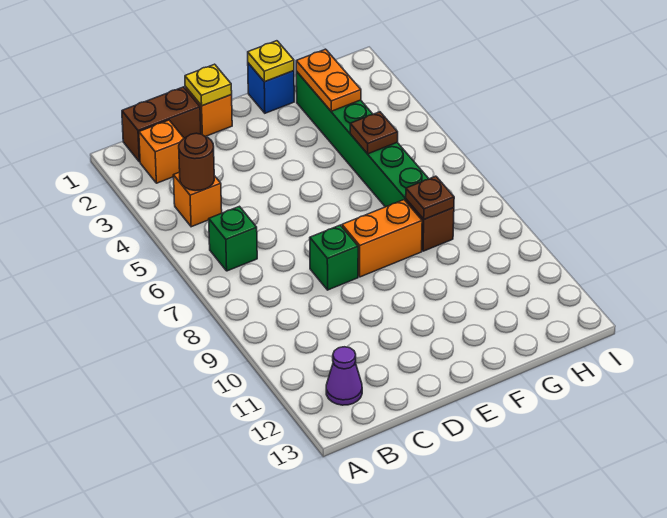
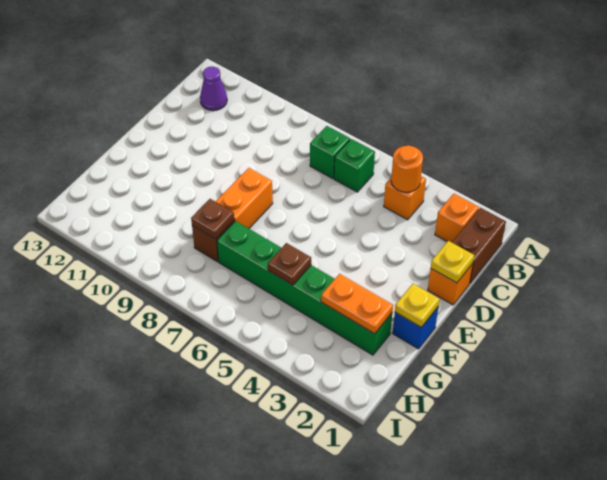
brown 1x1 round brick [179,133,214,191] -> orange 1x1 round brick [391,146,423,192]
green 1x1 brick [310,225,358,290] -> green 1x1 brick moved to [310,126,350,179]

